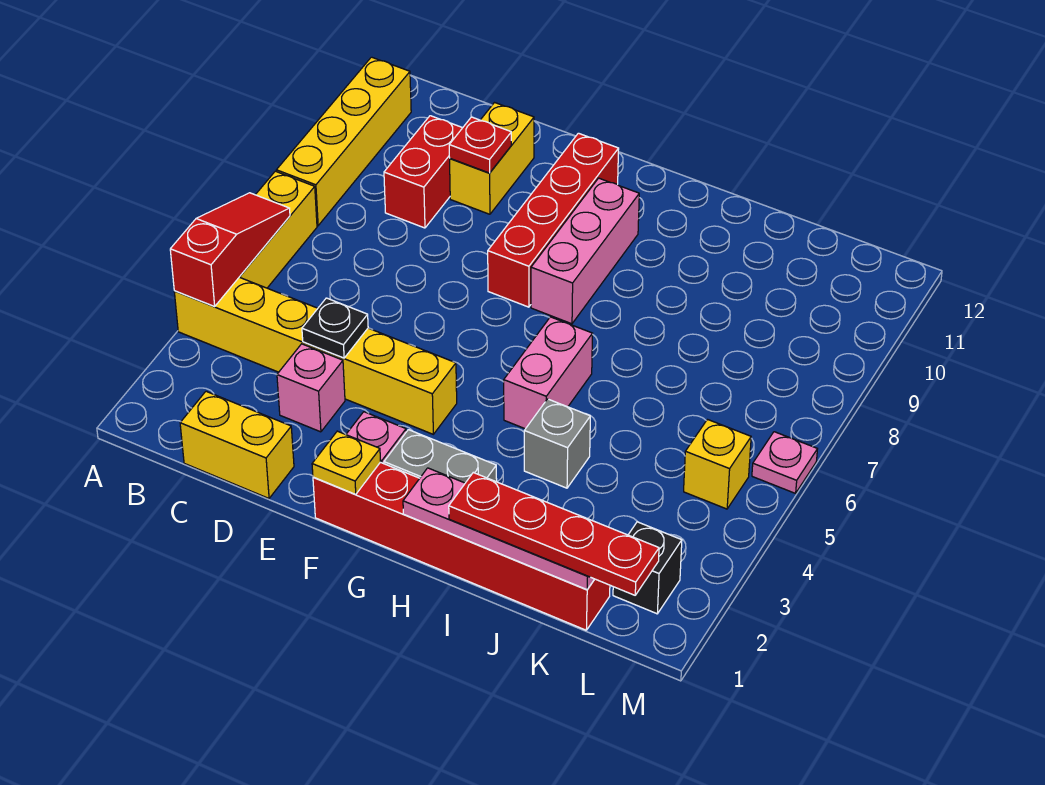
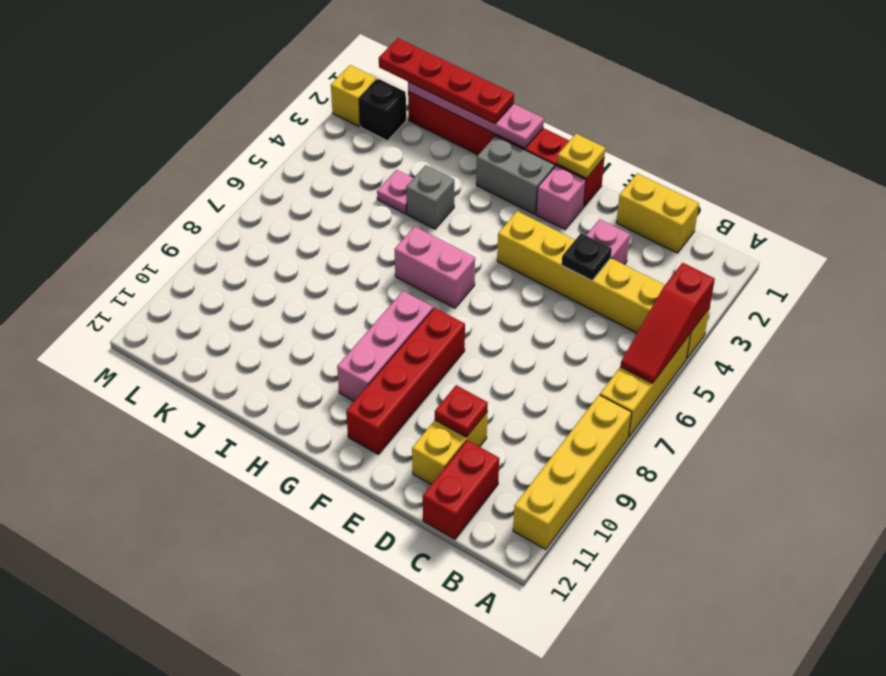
red 1x2 brick [384,116,462,228] -> red 1x2 brick moved to [423,440,499,539]
pink 1x2 brick [504,317,592,429] -> pink 1x2 brick turned to [395,226,475,308]
yellow 1x1 brick [684,420,751,509] -> yellow 1x1 brick moved to [331,65,377,126]
pink 1x1 plate [752,432,817,493] -> pink 1x1 plate moved to [377,170,413,214]

